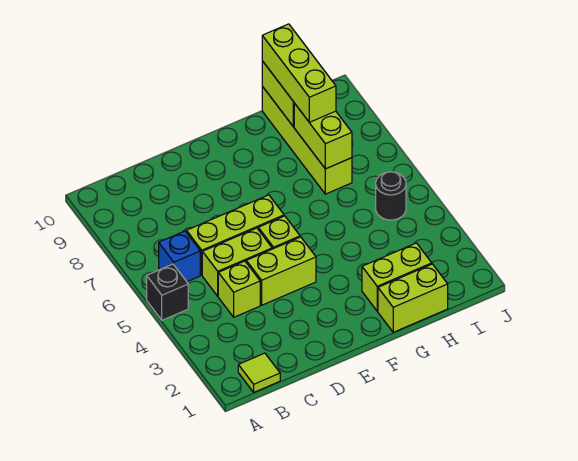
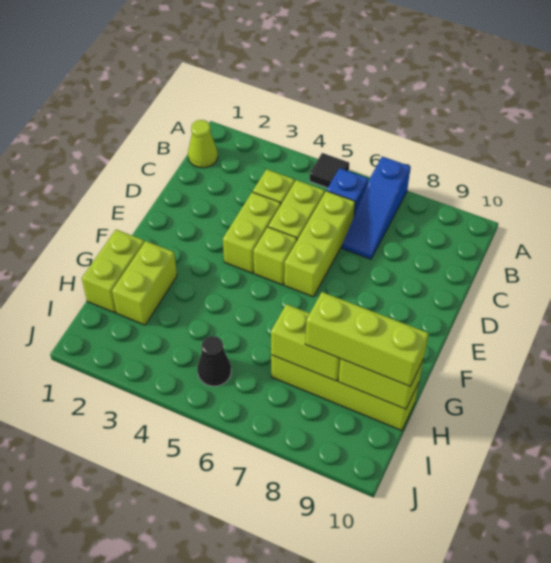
black 1x1 brick [147,264,188,320] -> black 1x1 tile [309,153,349,188]
none -> blue 1x3 slope [342,157,411,259]
lime 1x1 tile [238,353,280,392] -> lime 1x1 cone [188,120,218,168]
black 1x1 round brick [376,172,406,220] -> black 1x1 cone [197,336,231,386]

